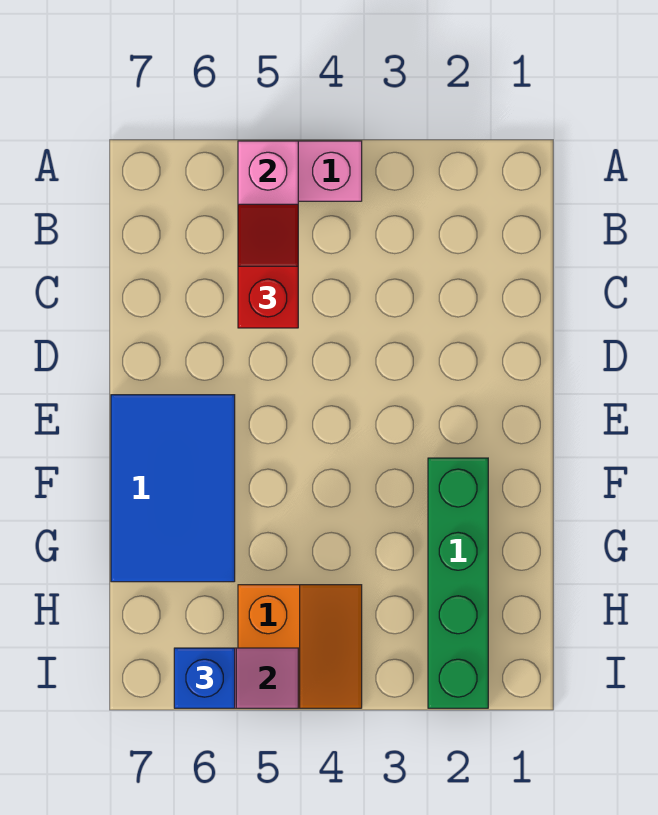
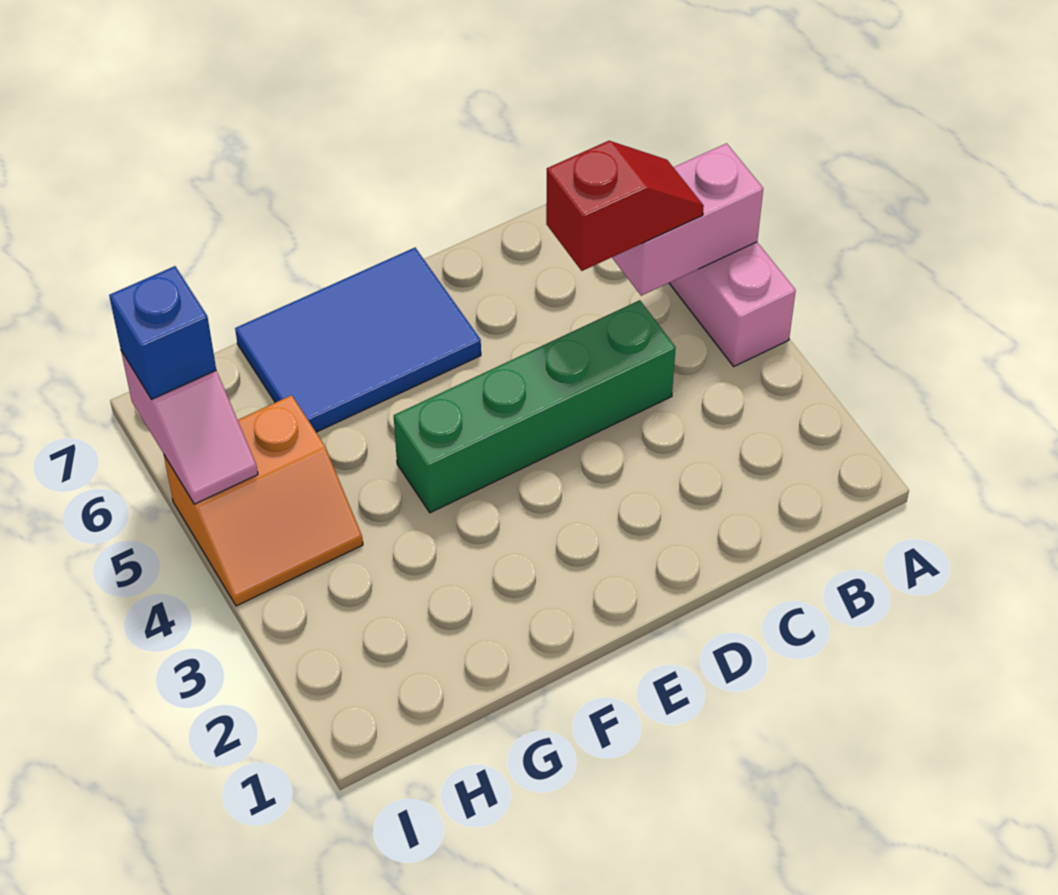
green 1x4 brick [428,458,488,708] -> green 1x4 brick moved to [394,300,676,513]

